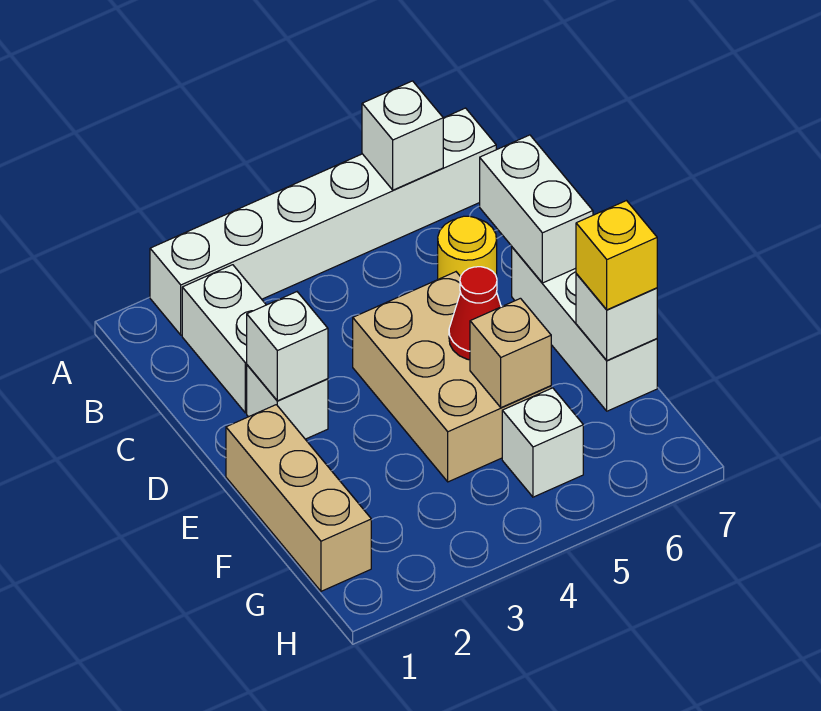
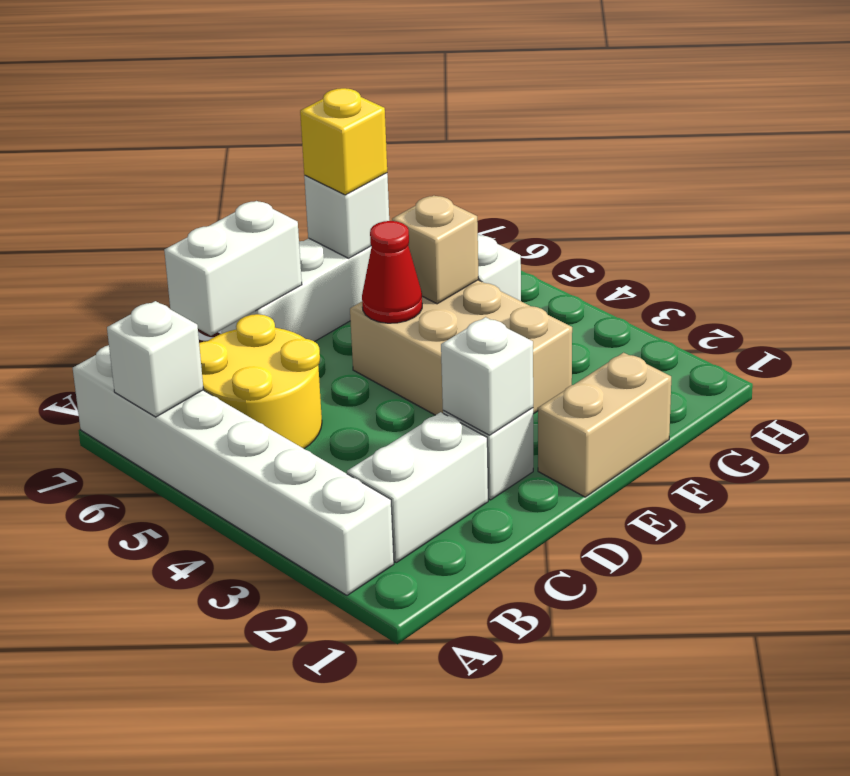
yellow 1x1 round brick [438,216,497,279] -> yellow 2x2 round brick [199,314,322,449]
tan 2x3 brick [353,272,551,482] -> tan 2x3 brick turned to [350,280,572,415]
tan 1x3 brick [226,405,371,591] -> tan 1x2 brick [538,353,671,497]

